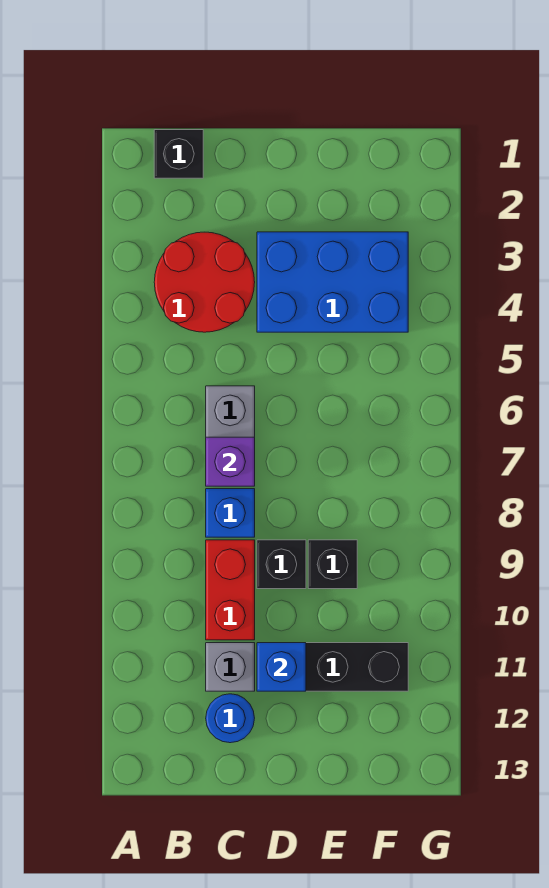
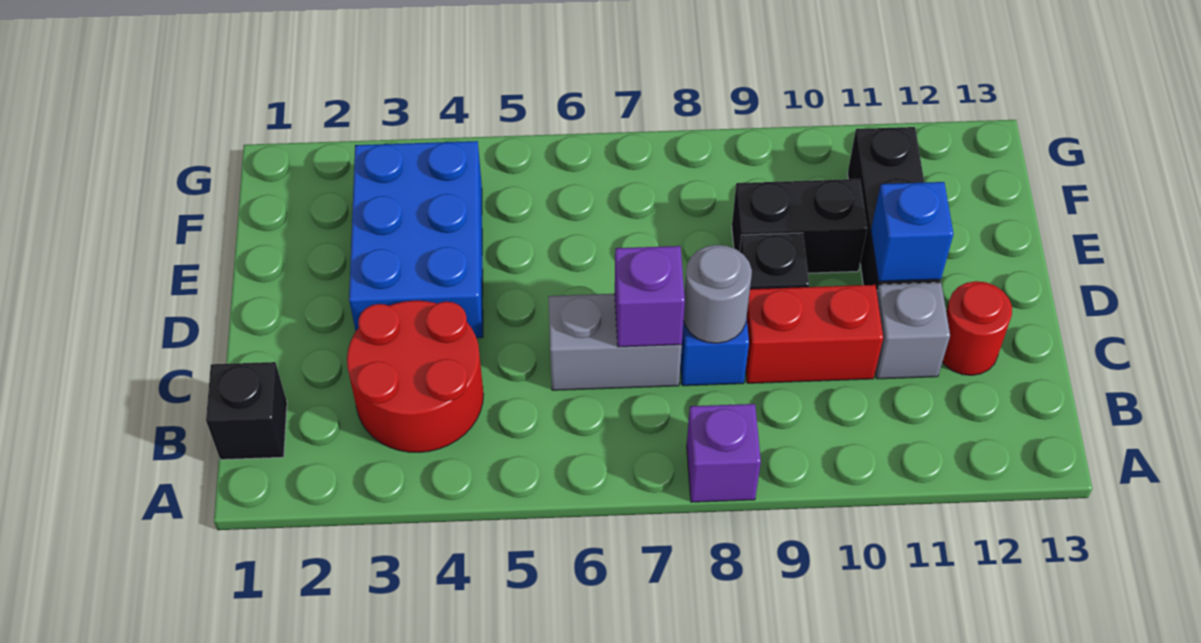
none -> purple 1x1 brick [687,404,761,502]
none -> grey 1x1 round brick [684,245,752,343]
blue 1x1 round brick [206,694,255,743] -> red 1x1 round brick [943,281,1012,375]
black 1x1 brick [308,540,357,589] -> black 1x2 brick [732,179,867,273]

